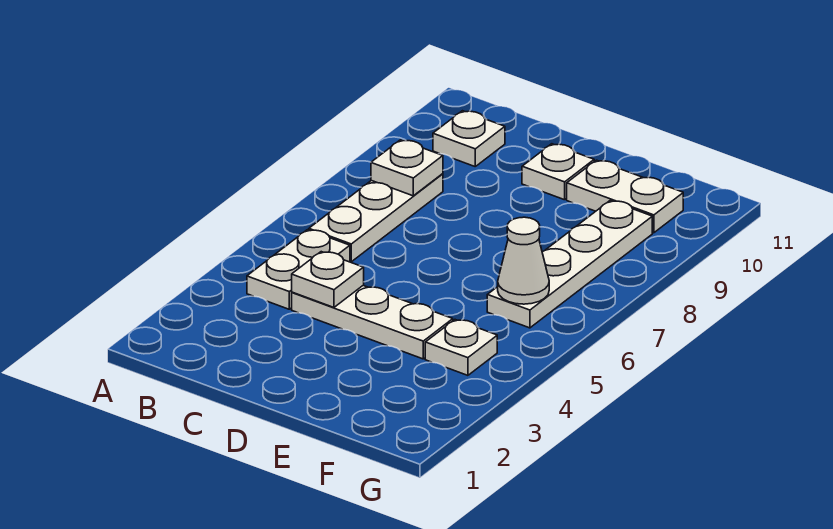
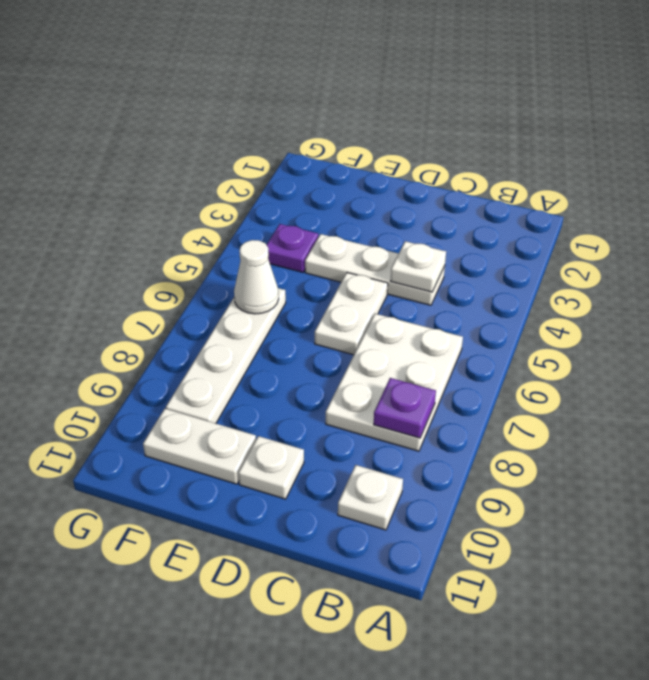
white 1x2 plate [247,230,350,309] -> white 1x2 plate moved to [315,273,388,355]
white 1x3 plate [309,174,443,262] -> white 2x3 plate [326,314,463,451]
white 1x1 plate [371,140,443,196] -> purple 1x1 plate [374,378,436,438]
white 1x1 plate [425,320,497,375] -> purple 1x1 plate [267,224,318,272]

